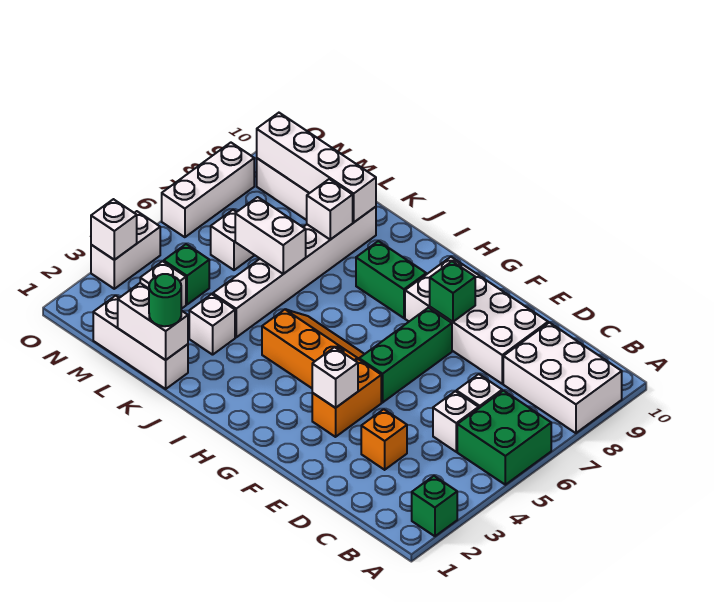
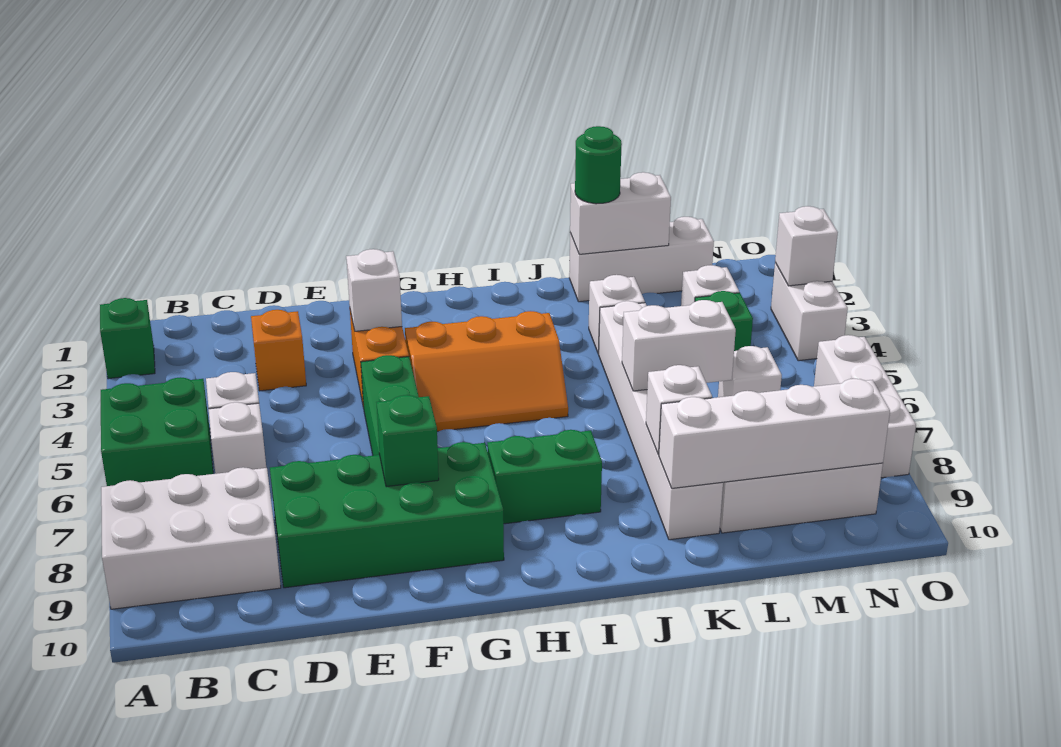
white 2x4 brick [405,257,548,384] -> green 2x4 brick [270,442,504,588]

